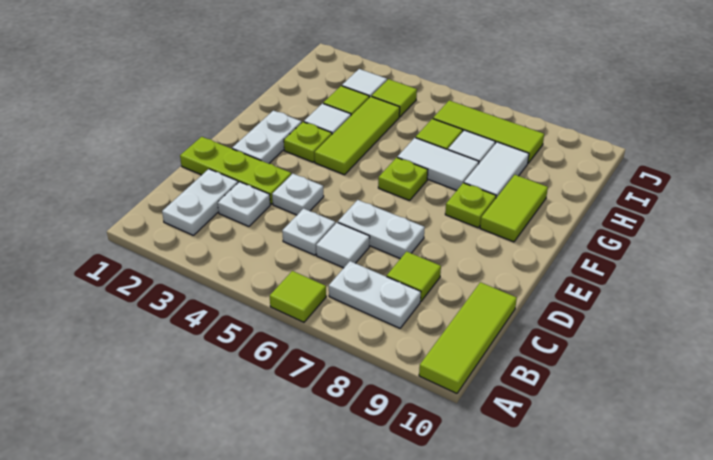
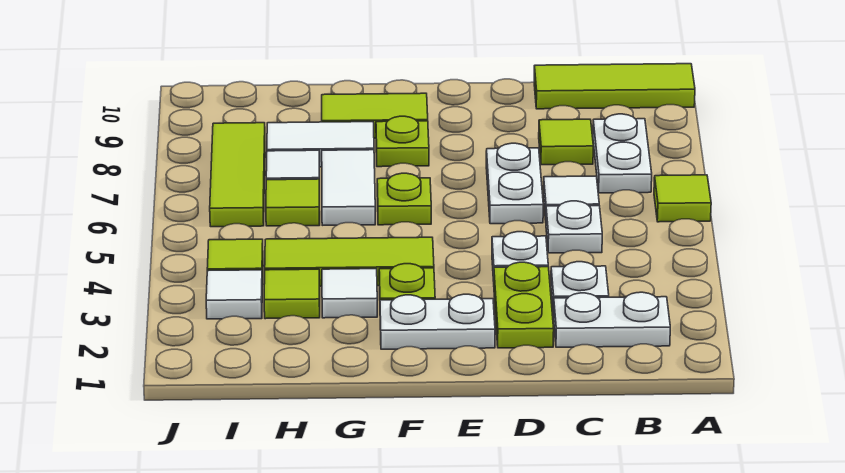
lime 1x3 plate [180,137,291,204] -> lime 1x2 plate [494,262,554,348]

